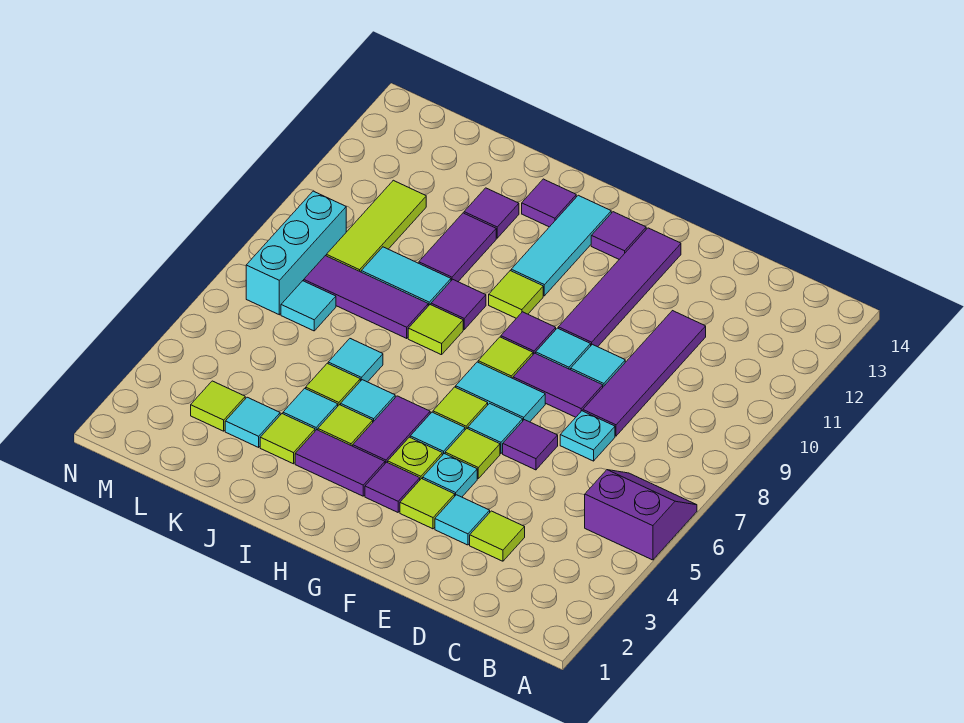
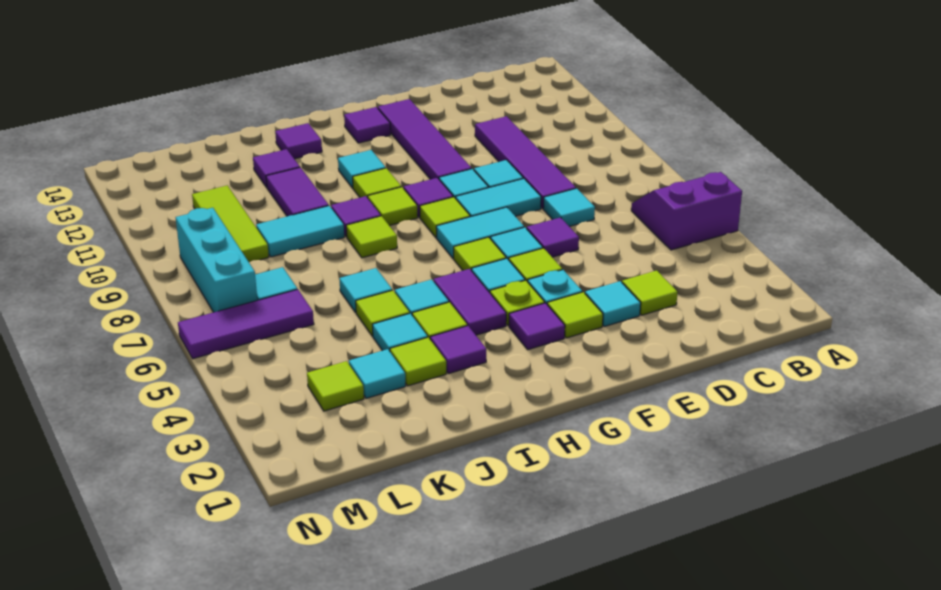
cyan 1x1 plate [560,411,615,461] -> cyan 1x1 tile [543,188,595,226]
purple 1x2 tile [513,353,603,417] -> cyan 1x2 tile [456,178,541,217]
purple 1x2 tile [295,430,385,496] -> purple 1x1 tile [430,326,486,374]
none -> lime 1x1 tile [368,187,418,226]
cyan 1x3 tile [511,195,611,296] -> cyan 1x1 tile [338,150,386,188]
purple 1x3 tile [304,256,428,338] -> purple 1x3 tile moved to [178,289,314,359]

